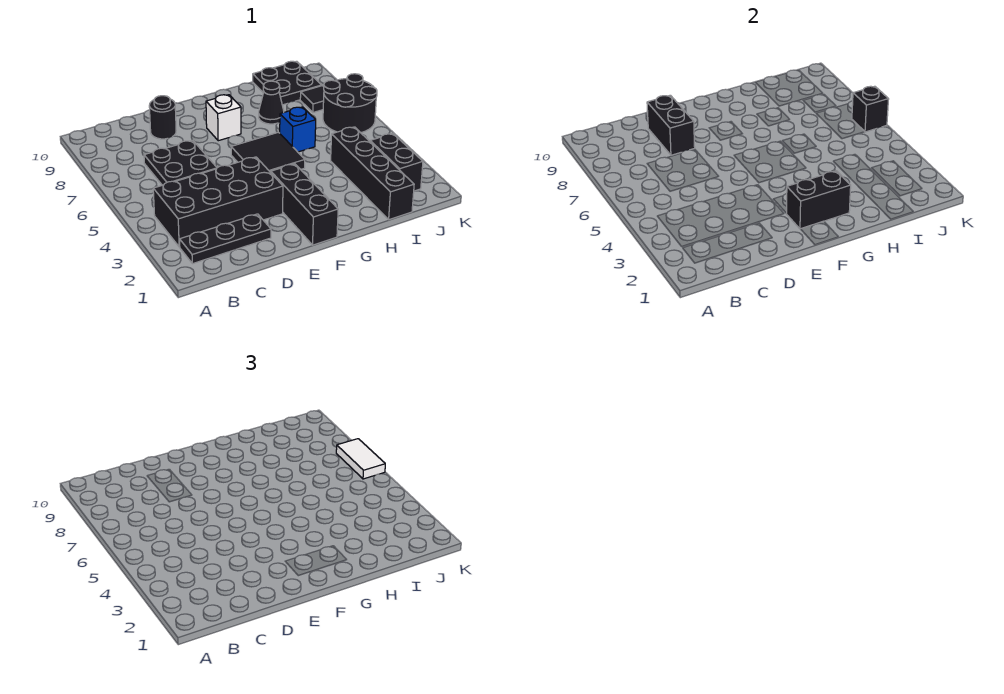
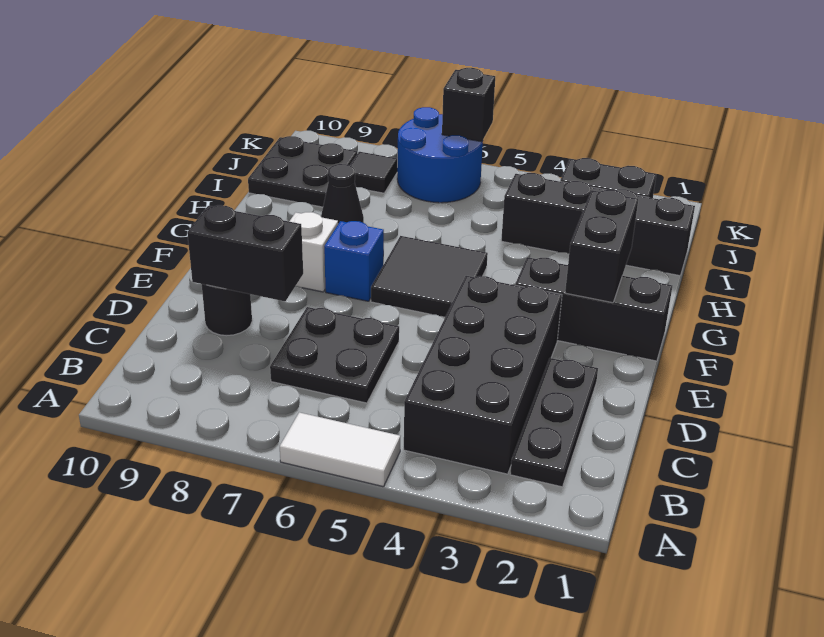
blue 1x1 brick [280,107,316,152] -> blue 1x1 brick moved to [324,221,384,301]
black 2x2 round brick [323,74,377,133] -> blue 2x2 round brick [397,107,483,203]
white 1x2 tile [336,439,385,479] -> white 1x2 tile moved to [280,412,400,487]

